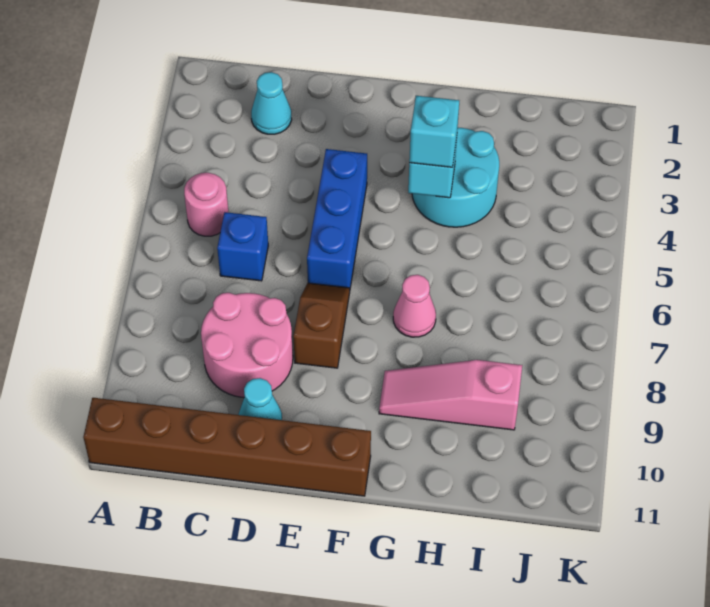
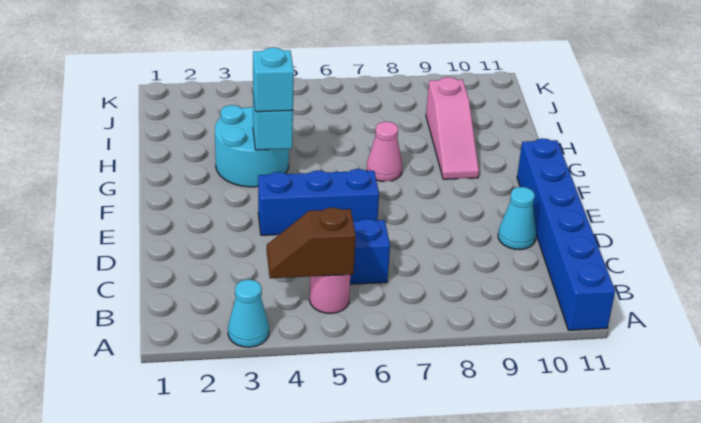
brown 1x6 brick [83,398,371,496] -> blue 1x6 brick [517,138,615,330]
cyan 1x1 cone [251,72,292,134] -> cyan 1x1 cone moved to [228,279,269,347]
pink 2x2 round brick [201,293,293,398] -> none
brown 1x2 slope [293,283,350,368] -> brown 1x2 slope moved to [267,207,356,278]

